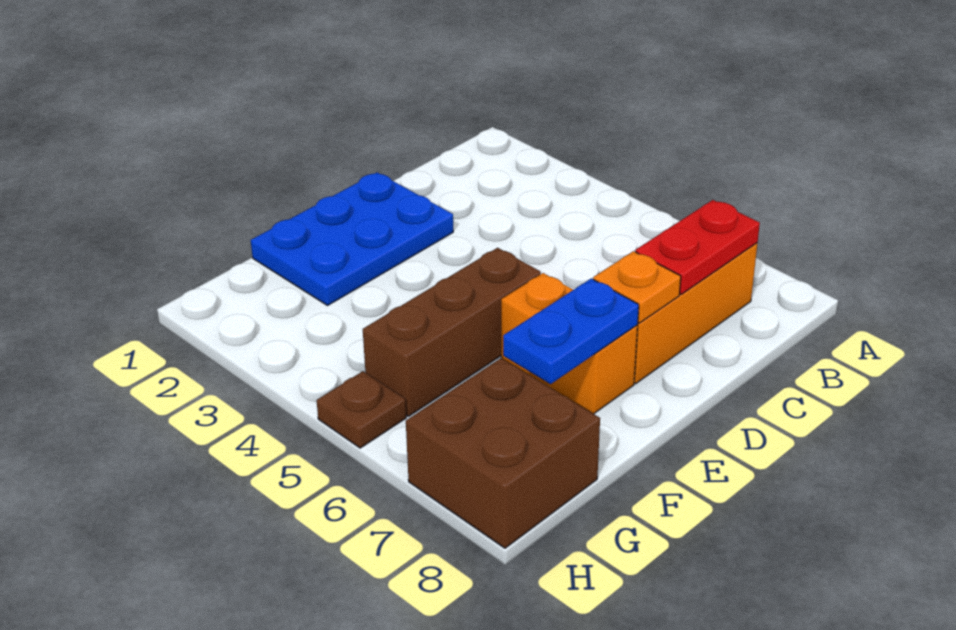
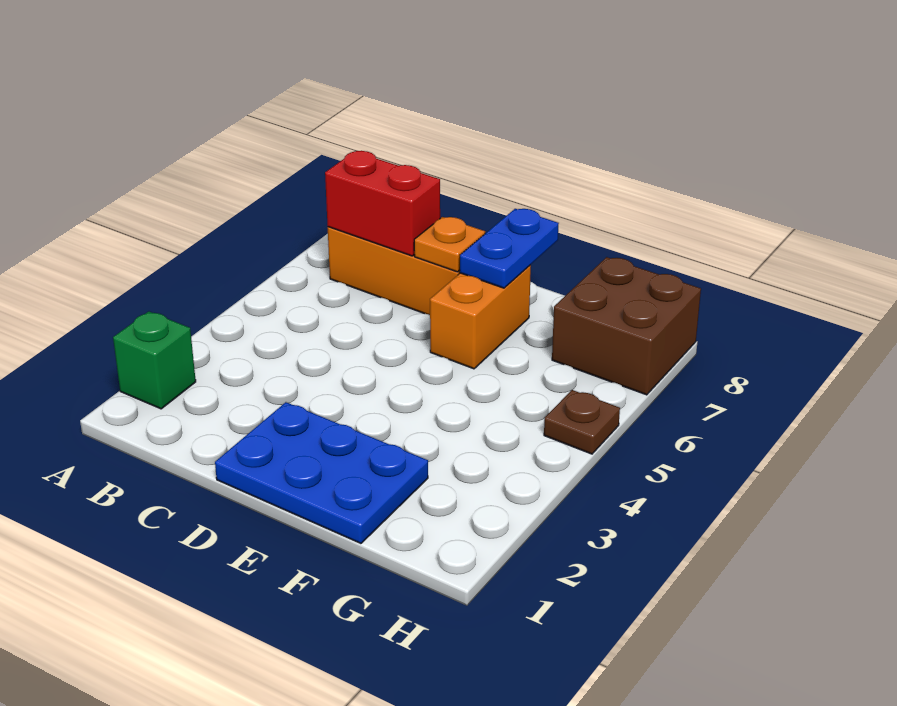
none -> green 1x1 brick [113,311,196,409]
red 1x2 plate [635,200,760,294] -> red 1x2 brick [325,151,440,256]
brown 1x3 brick [363,248,541,416] -> none
blue 1x2 plate [503,279,639,384] -> blue 1x2 plate turned to [460,209,559,288]

